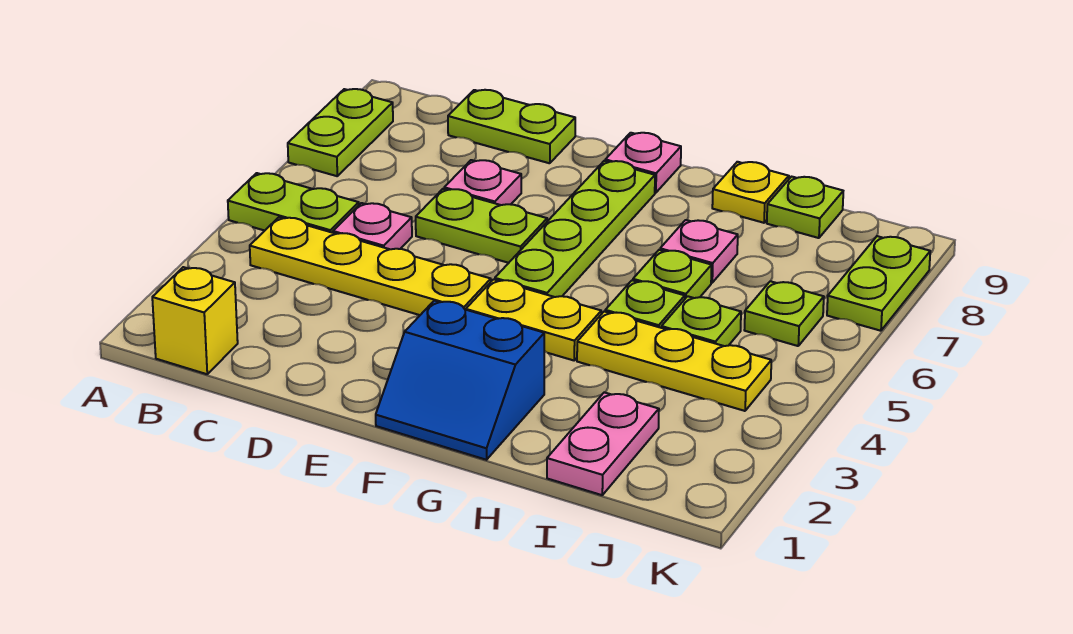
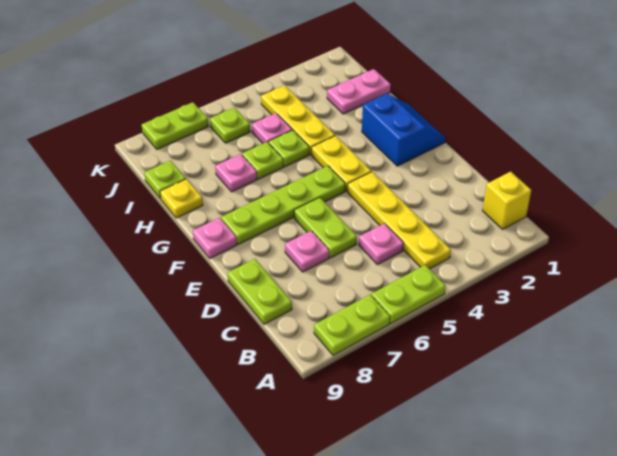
lime 1x2 plate [228,173,359,233] -> lime 1x2 plate turned to [371,265,446,323]
lime 1x1 plate [662,296,741,346] -> pink 1x1 plate [252,113,292,143]

